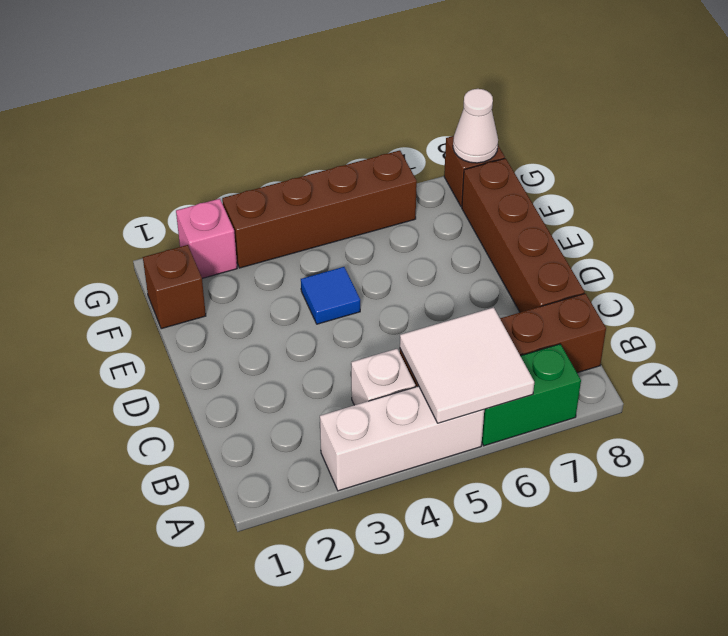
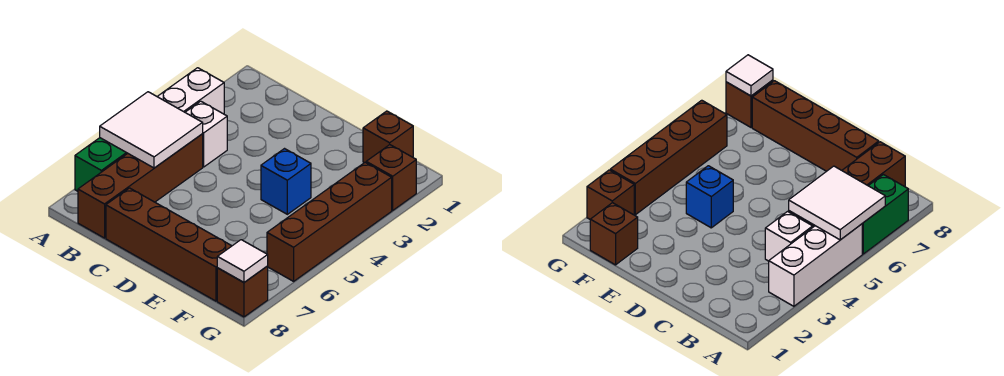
blue 1x1 tile [301,267,360,324] -> blue 1x1 brick [261,149,311,214]
pink 1x1 brick [176,199,237,278] -> brown 1x1 brick [366,145,416,210]
white 1x1 cone [453,89,498,163] -> white 1x1 tile [217,240,268,282]

